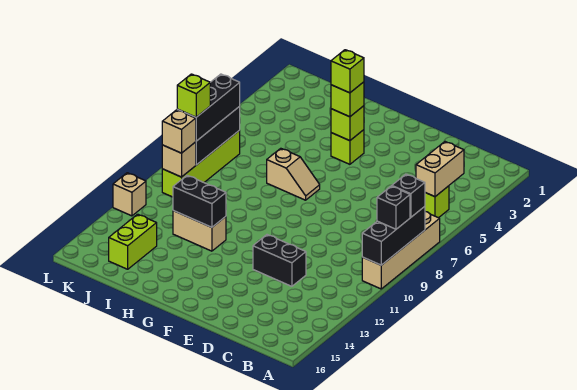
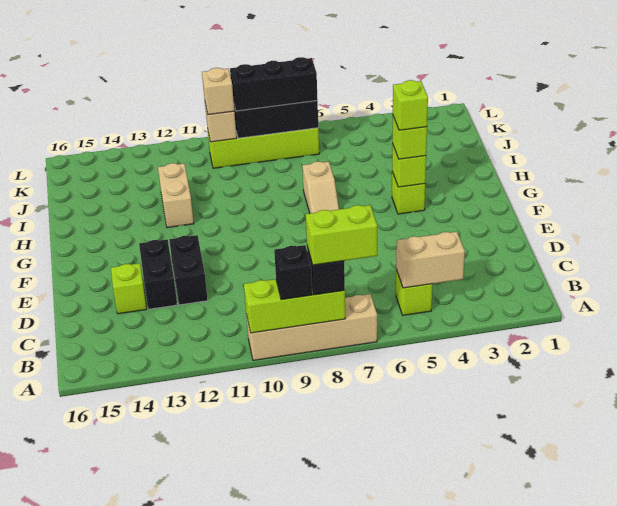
black 1x3 brick [362,206,425,265] -> lime 1x3 brick [244,279,345,333]
black 1x2 brick [173,175,226,227] -> black 1x2 brick moved to [139,240,177,309]
lime 1x2 brick [109,214,157,269] -> lime 1x2 brick moved to [306,205,377,265]
lime 1x1 brick [177,74,210,117] -> lime 1x1 brick moved to [111,263,147,314]
tan 1x1 brick [113,173,146,216] -> none

